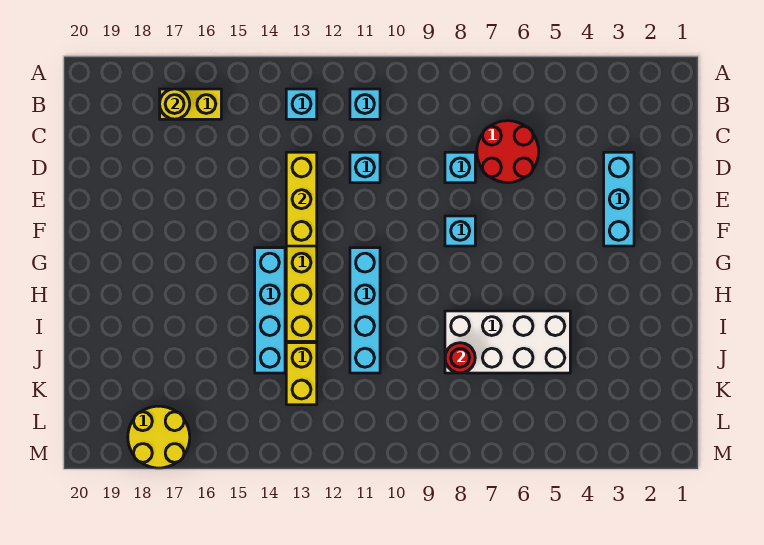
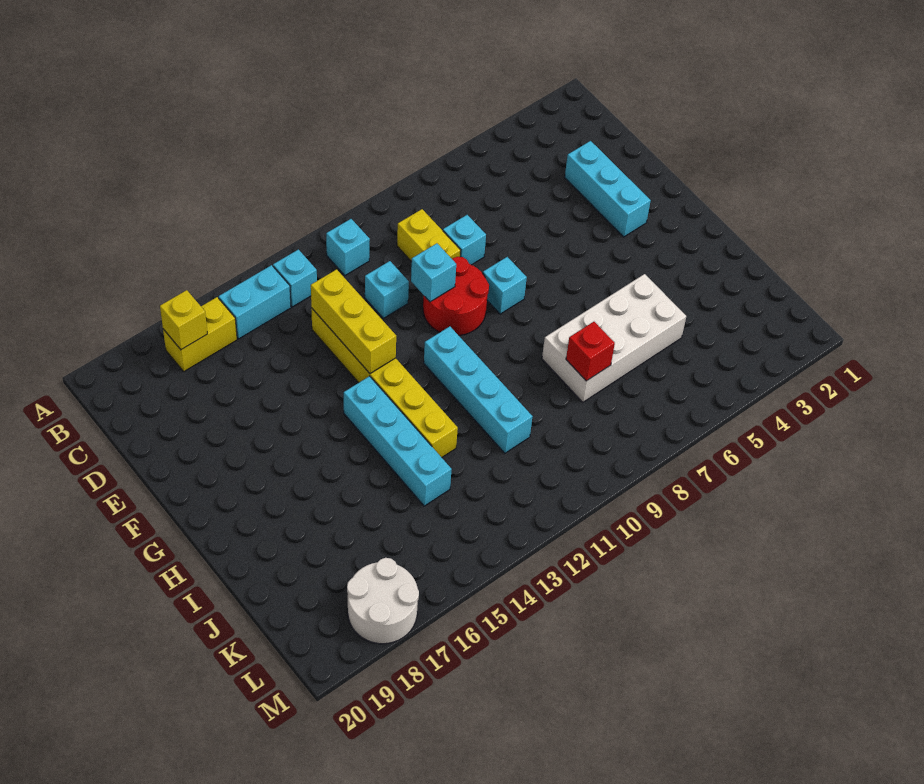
none -> cyan 1x2 brick [219,265,291,339]
yellow 1x1 round brick [160,89,190,119] -> yellow 1x1 brick [160,290,207,350]
red 2x2 round brick [477,121,539,183] -> red 2x2 round brick moved to [423,257,489,335]
none -> cyan 1x1 brick [411,243,456,302]
red 1x1 round brick [445,343,475,373] -> red 1x1 brick [566,322,615,381]
yellow 1x2 brick [286,343,317,405] -> yellow 1x2 brick moved to [397,209,461,262]
yellow 2x2 round brick [128,406,190,468] -> white 2x2 round brick [347,558,419,644]

